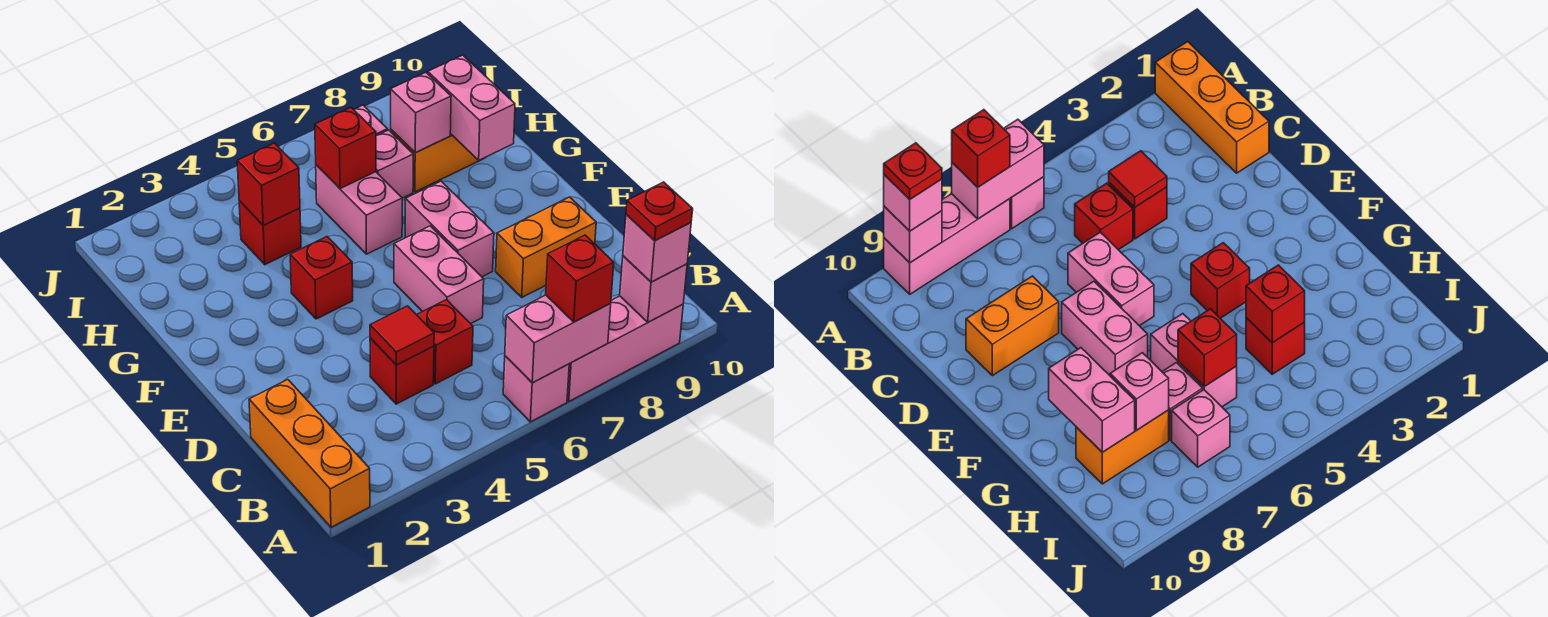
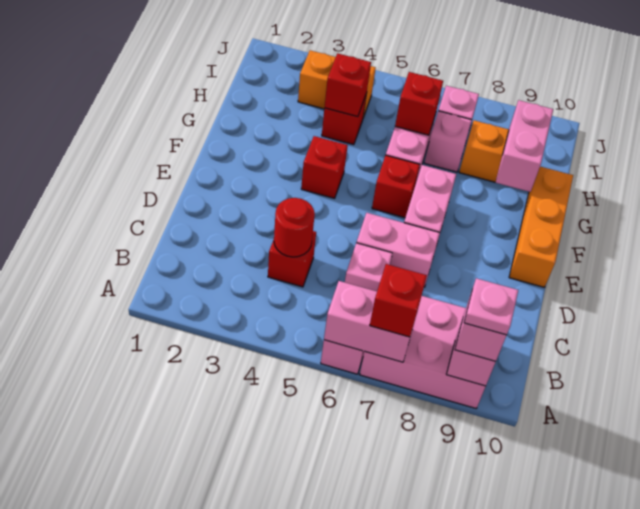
orange 1x3 brick [249,380,370,527] -> orange 1x3 brick moved to [509,167,573,287]
pink 1x3 brick [567,296,683,401] -> pink 2x3 brick [360,296,486,408]
red 1x1 plate [626,182,693,241] -> pink 1x1 plate [464,278,518,335]
red 1x1 tile [370,306,434,365] -> red 1x1 round brick [274,198,315,257]
red 1x1 brick [417,300,473,384] -> red 1x1 brick moved to [372,155,420,218]
pink 1x2 brick [394,226,484,324] -> pink 1x2 brick turned to [356,213,440,287]
orange 1x2 brick [496,197,596,297] -> orange 1x2 brick moved to [298,50,376,118]
pink 1x1 brick [391,73,451,153] -> pink 1x1 brick moved to [345,243,392,291]

